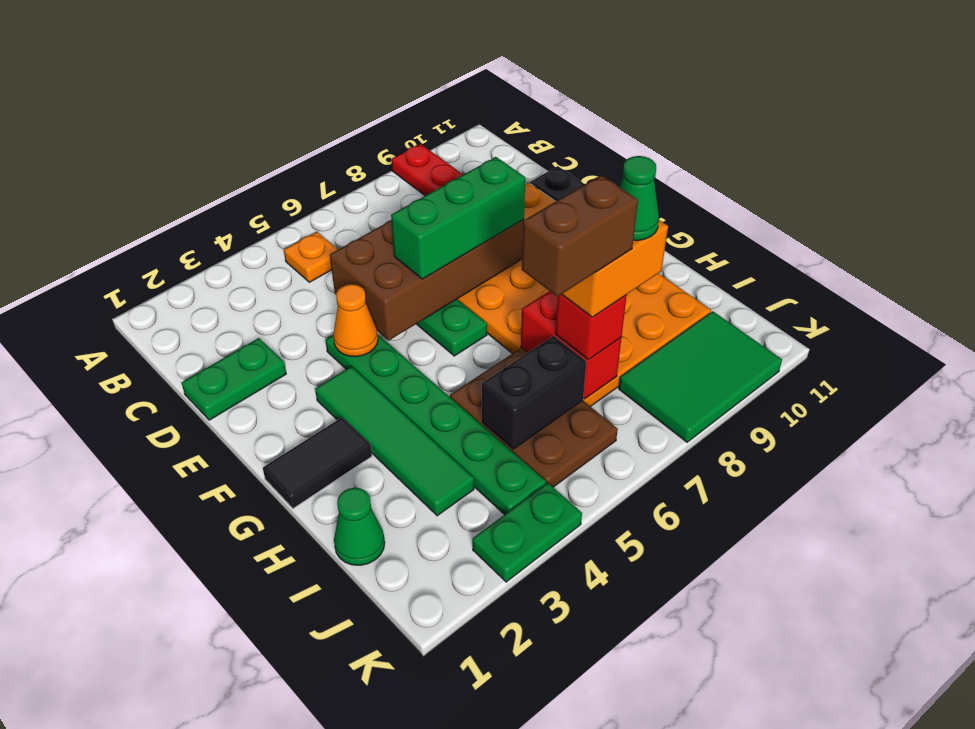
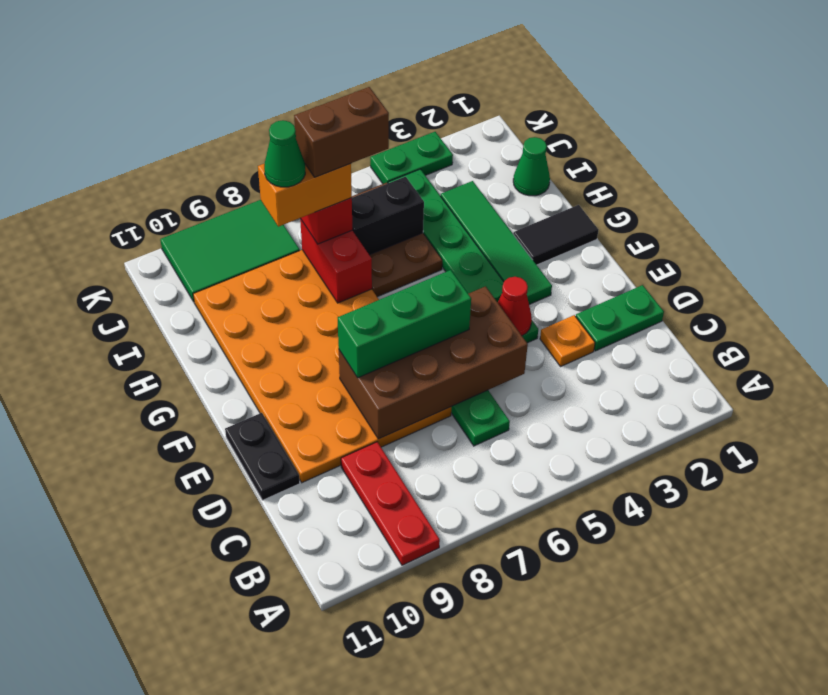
orange 1x1 plate [284,232,338,282] -> orange 1x1 plate moved to [540,315,595,366]
orange 1x1 cone [333,284,378,357] -> red 1x1 cone [498,277,532,336]

